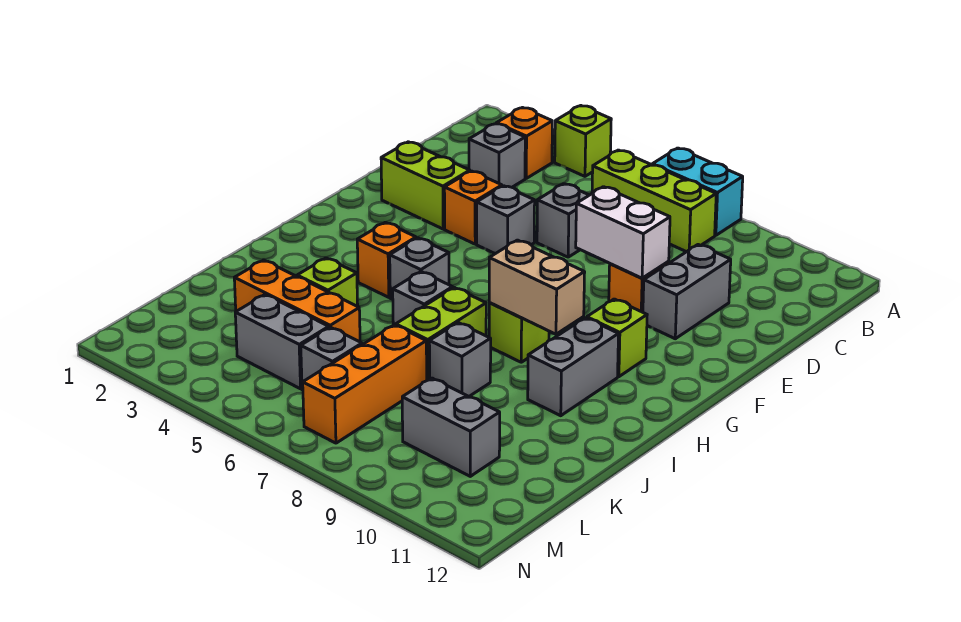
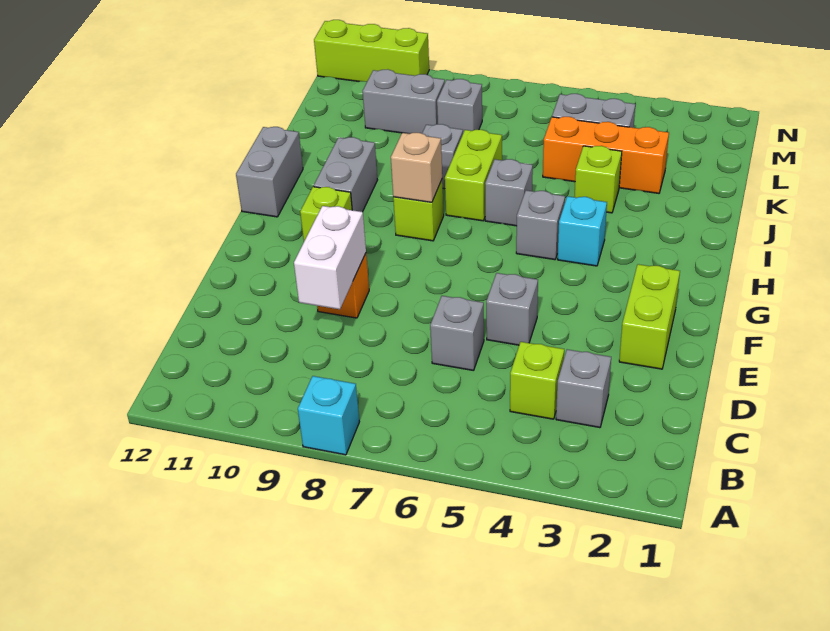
lime 1x1 brick [555,106,611,176] -> lime 1x1 brick moved to [510,342,564,419]
cyan 1x2 brick [652,148,743,235] -> cyan 1x1 brick [298,376,359,455]
orange 1x1 brick [496,108,552,178] -> none
lime 1x3 brick [592,150,716,252] -> lime 1x3 brick moved to [314,20,429,82]
grey 1x2 brick [643,245,731,339] -> grey 1x2 brick moved to [236,127,303,217]
lime 1x2 brick [381,142,470,229] -> lime 1x2 brick turned to [619,264,680,369]
orange 1x1 brick [444,171,502,244] -> none
white 1x2 brick [576,187,670,278] -> white 1x2 brick turned to [294,206,366,309]
orange 1x1 brick [357,222,416,297] -> cyan 1x1 brick [558,196,607,266]
tan 1x2 brick [489,240,585,334] -> tan 1x1 brick [391,133,442,202]
orange 1x3 brick [303,325,427,443] -> none
grey 1x1 brick [301,327,362,390] -> grey 1x1 brick moved to [437,79,482,133]

